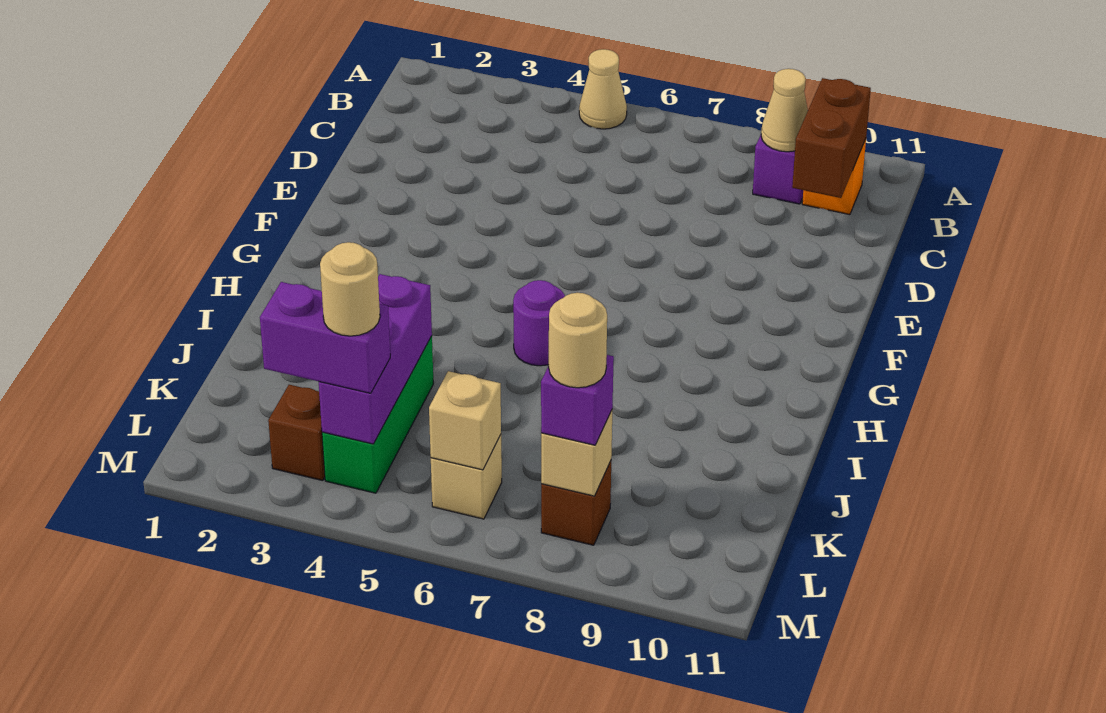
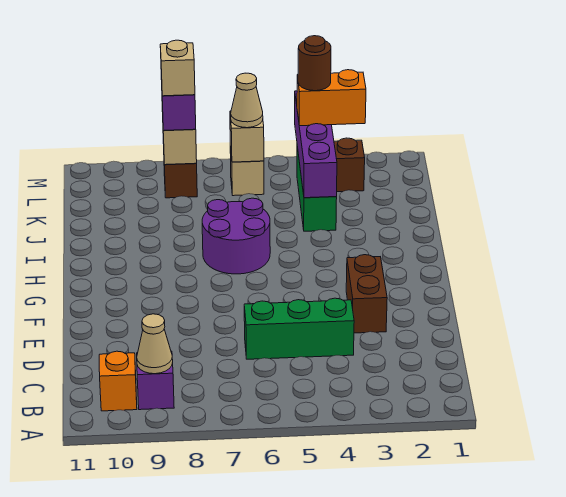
tan 1x1 cone [579,49,627,129] -> tan 1x1 cone moved to [231,73,263,128]
brown 1x2 brick [792,78,871,198] -> brown 1x2 brick moved to [346,255,387,333]
none -> green 1x3 brick [244,298,354,359]
purple 1x1 round brick [513,280,565,366] -> purple 2x2 round brick [202,198,270,274]
purple 1x3 brick [319,274,432,444] -> purple 1x4 brick [295,91,337,198]
purple 1x2 brick [260,282,390,393] -> orange 1x2 brick [297,70,366,126]
tan 1x1 round brick [320,242,380,336] -> brown 1x1 round brick [298,36,331,91]
tan 1x1 round brick [549,293,607,388] -> tan 1x1 brick [160,40,195,96]

